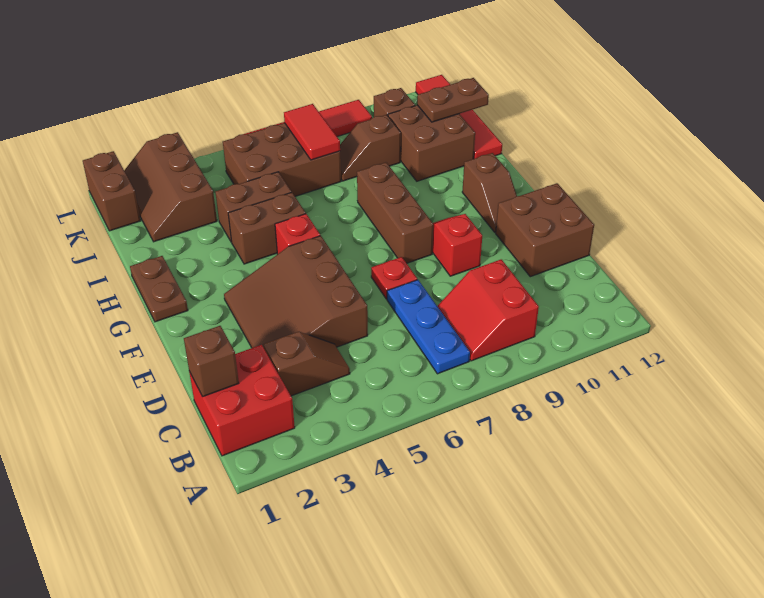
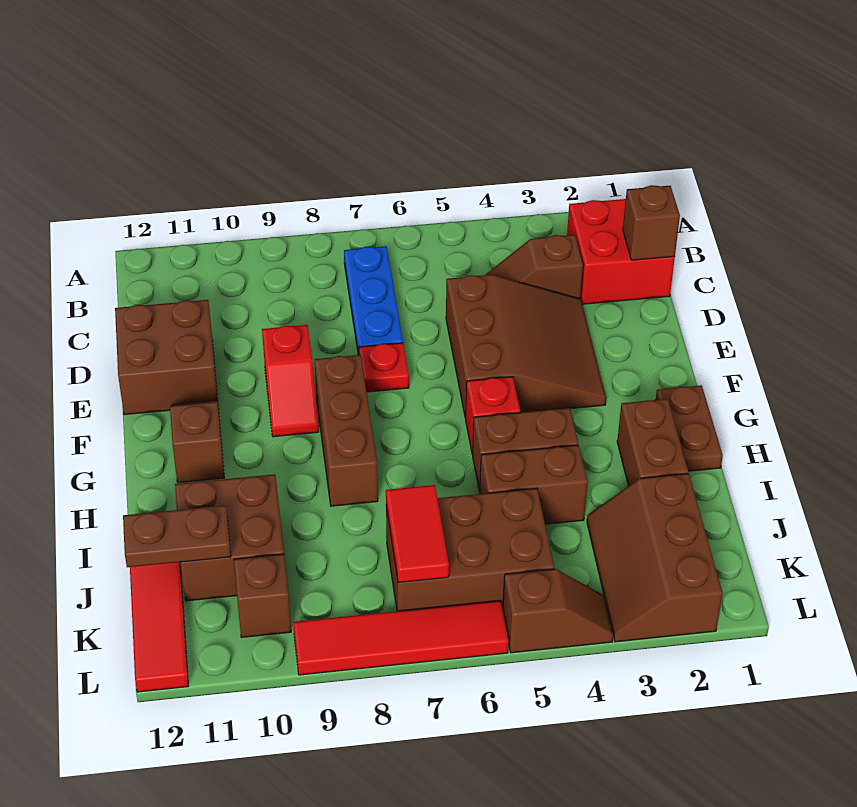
red 2x2 slope [437,259,539,361] -> none
brown 2x3 slope [124,132,217,242] -> brown 2x3 slope turned to [587,474,723,642]
brown 1x2 slope [340,115,401,181] -> brown 1x2 slope moved to [503,569,613,653]
brown 1x2 brick [83,151,141,231] -> brown 1x2 brick moved to [617,399,688,486]

